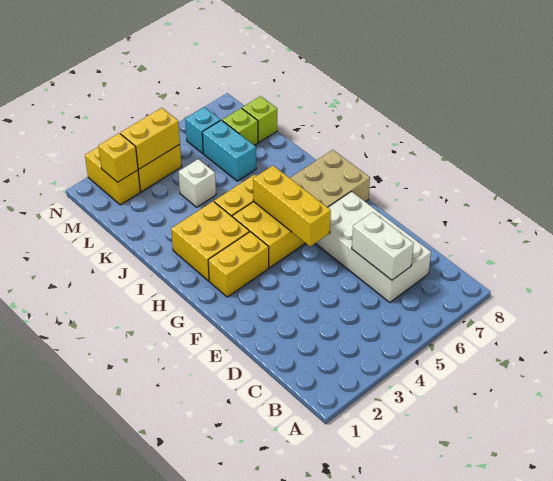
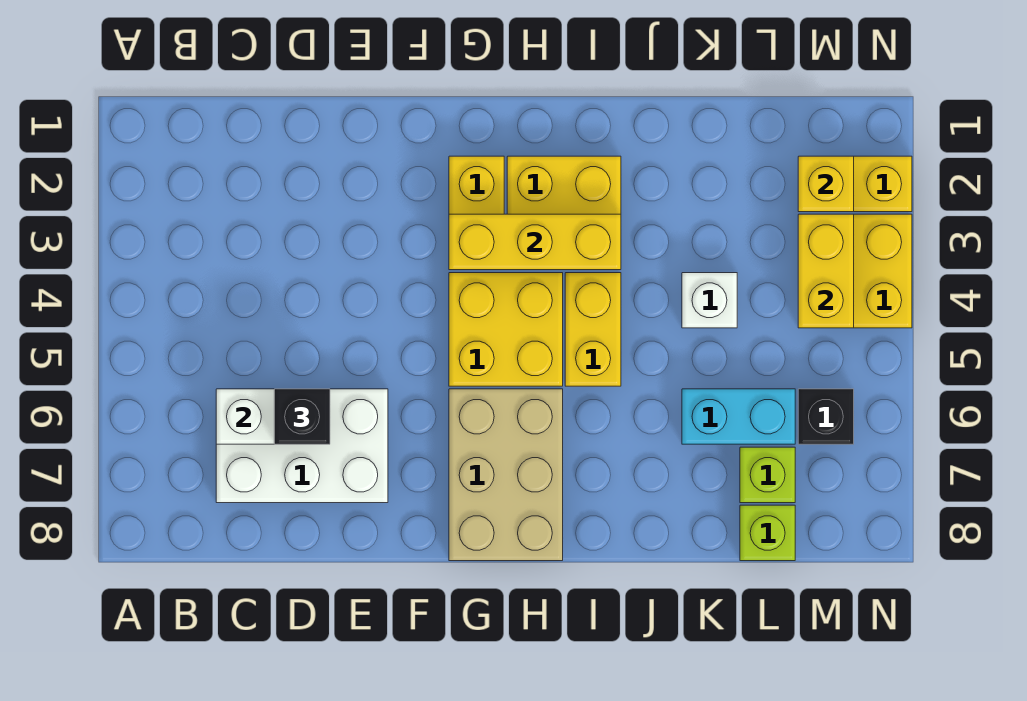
white 2x4 brick [315,191,431,303] -> white 2x3 brick [216,389,388,503]
none -> black 1x1 brick [274,389,330,444]
yellow 1x3 brick [253,166,331,247] -> yellow 1x3 brick moved to [449,214,621,270]
cyan 1x1 brick [185,107,221,153] -> black 1x1 brick [798,389,854,444]

